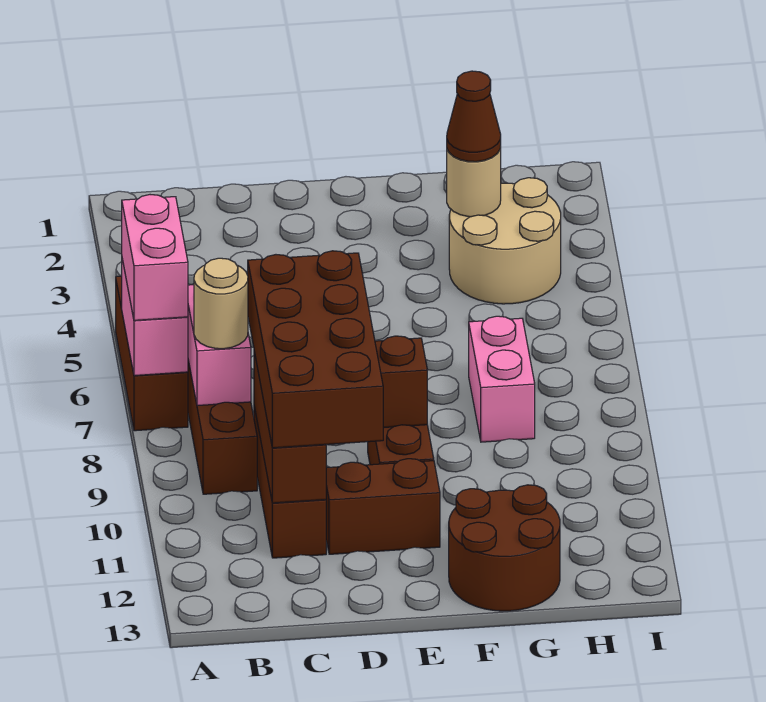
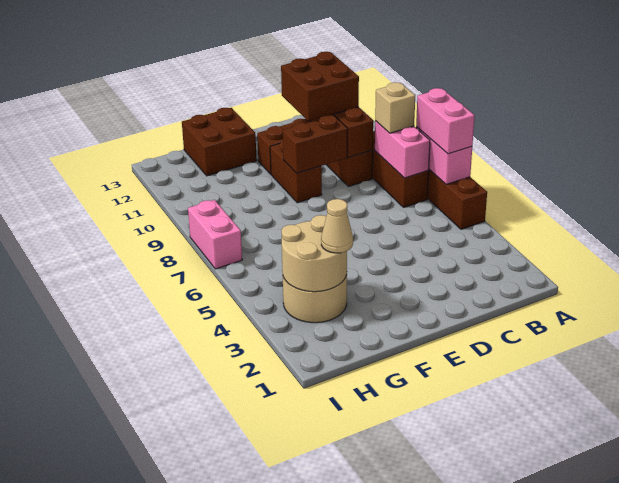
tan 1x1 round brick [194,258,248,349] -> tan 1x1 brick [375,82,415,133]
brown 2x4 brick [248,251,383,448] -> brown 2x2 brick [281,52,359,121]
brown 2x2 round brick [449,485,560,611] -> brown 2x2 brick [182,108,257,176]
tan 1x1 round brick [447,147,501,217] -> tan 2x2 round brick [282,215,347,292]
brown 1x1 cone [447,71,501,162] -> tan 1x1 cone [321,199,353,253]
pink 1x2 brick [469,316,535,442] -> pink 1x2 brick moved to [188,200,242,269]

